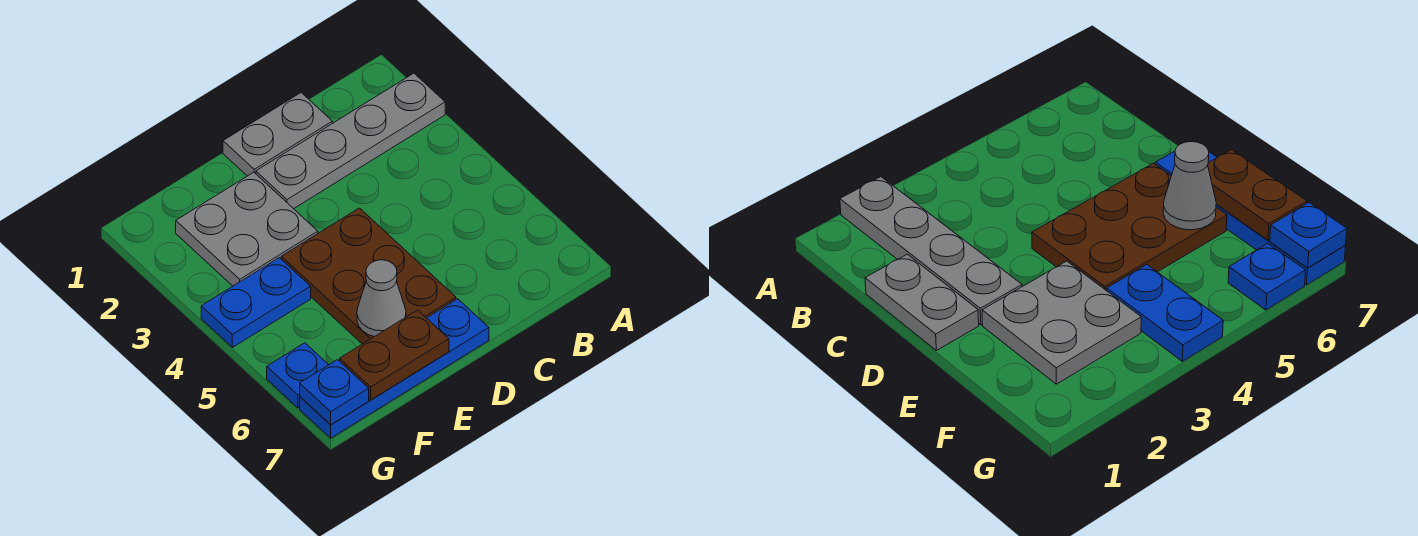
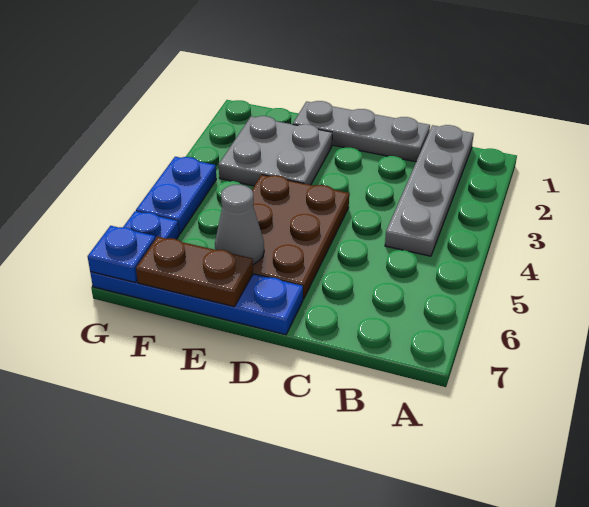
grey 1x4 plate [256,73,445,209] -> grey 1x4 plate turned to [385,125,474,256]
grey 1x2 plate [223,93,332,176] -> grey 1x3 plate [293,101,430,162]
blue 1x2 plate [201,258,311,347] -> blue 1x2 plate turned to [136,157,216,234]

